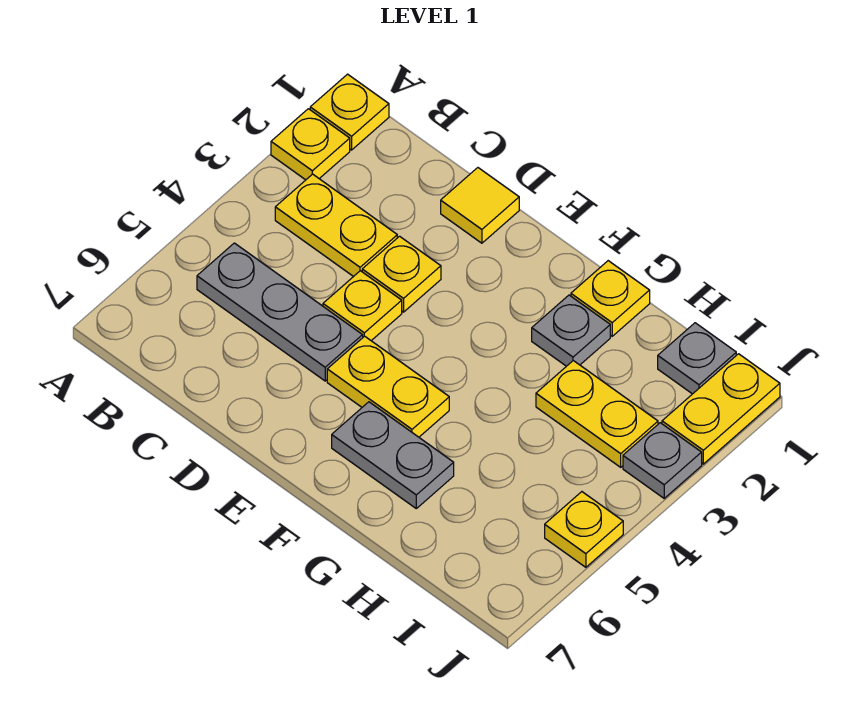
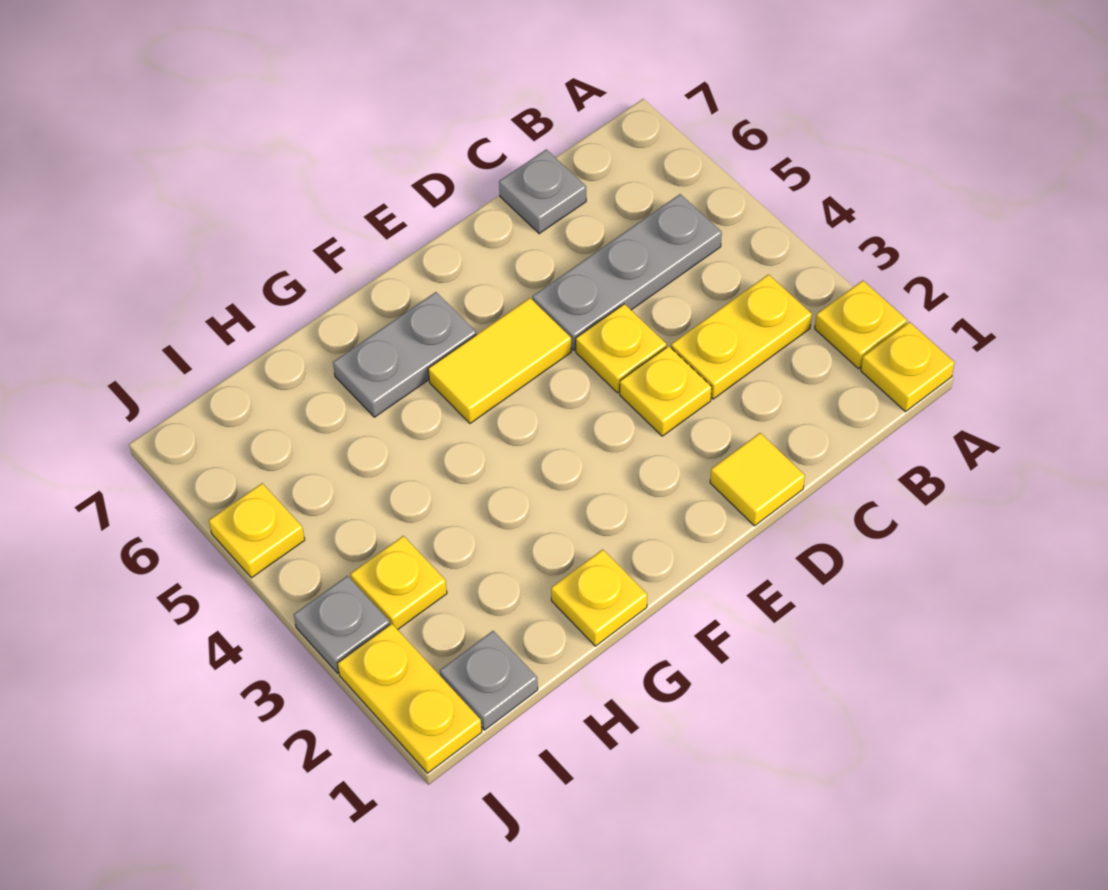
yellow 1x2 plate [327,336,449,437] -> yellow 1x2 tile [428,298,571,423]
grey 1x1 plate [532,295,610,366] -> grey 1x1 plate moved to [499,149,586,234]
yellow 1x2 plate [536,361,658,467] -> yellow 1x1 plate [350,536,447,630]

